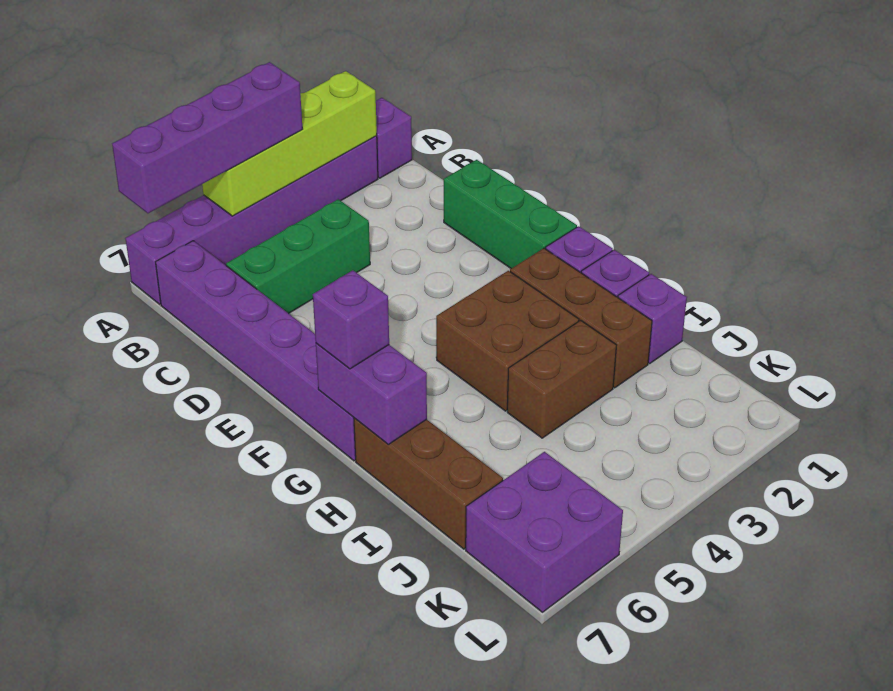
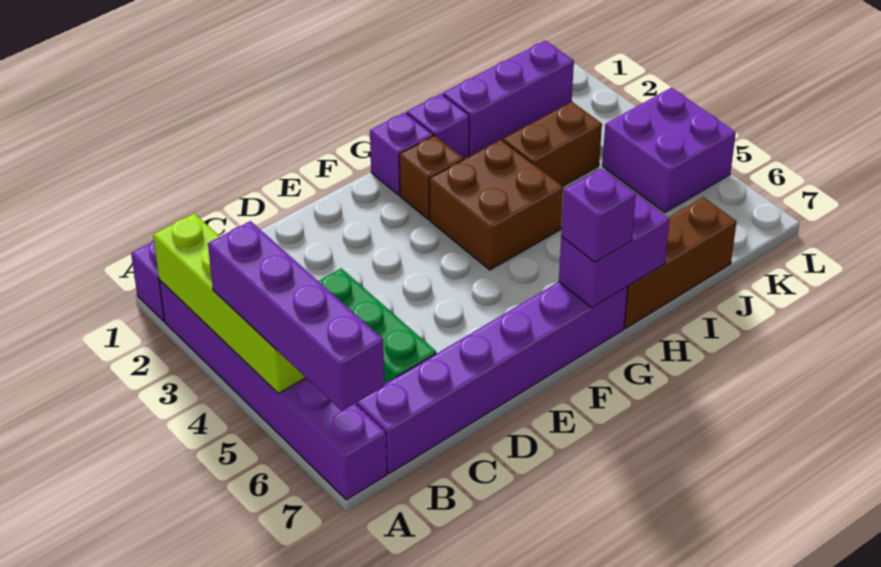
green 1x3 brick [444,160,577,268] -> none
brown 1x3 brick [510,248,652,388] -> brown 1x1 brick [399,136,463,219]
purple 1x1 brick [618,274,687,364] -> purple 1x3 brick [443,40,574,156]
brown 1x2 brick [507,320,616,438] -> brown 1x2 brick turned to [503,102,602,186]
purple 2x2 brick [466,452,623,612] -> purple 2x2 brick moved to [602,88,736,213]

